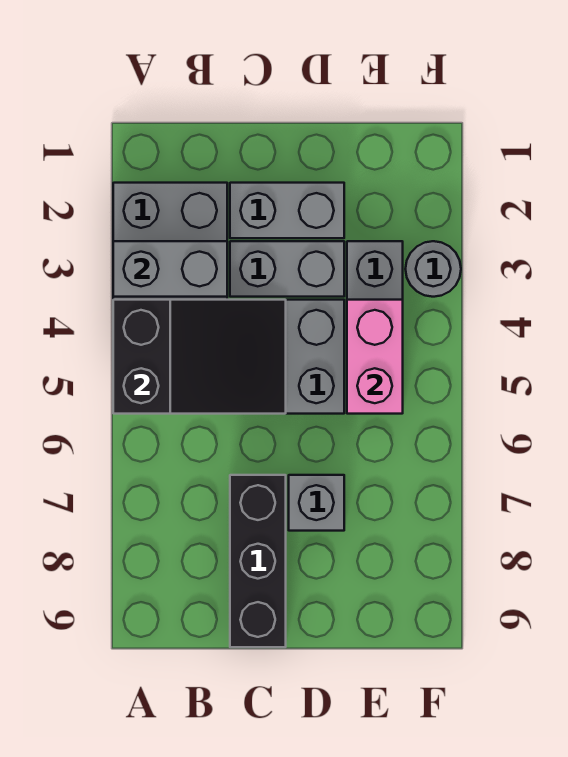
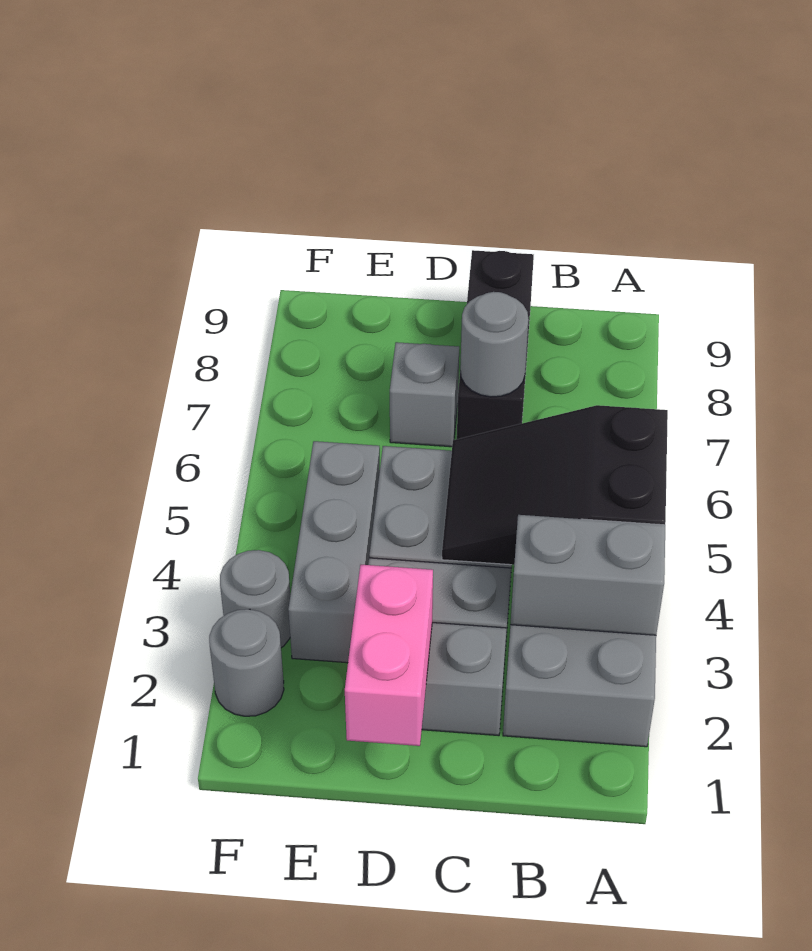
none -> grey 1x1 round brick [460,292,529,397]
pink 1x2 brick [347,300,403,414] -> pink 1x2 brick moved to [345,565,433,746]
none -> grey 1x1 round brick [209,609,284,716]

